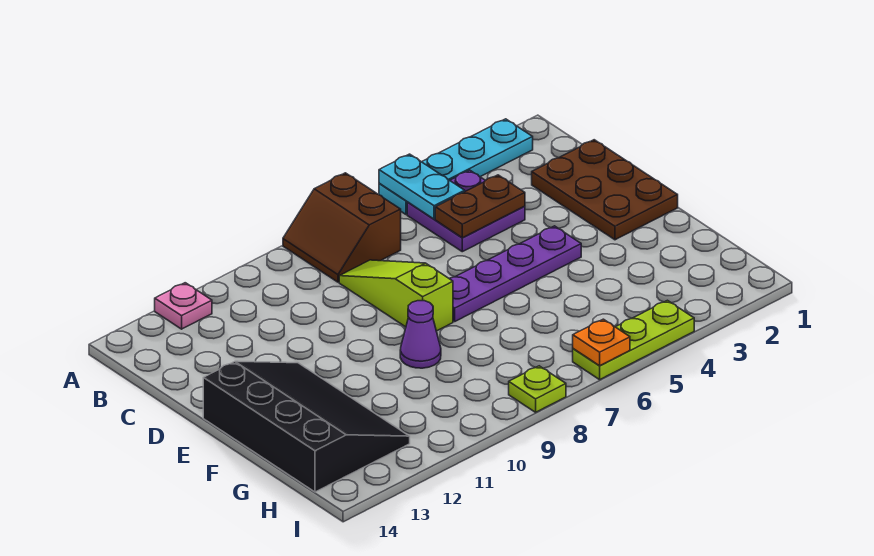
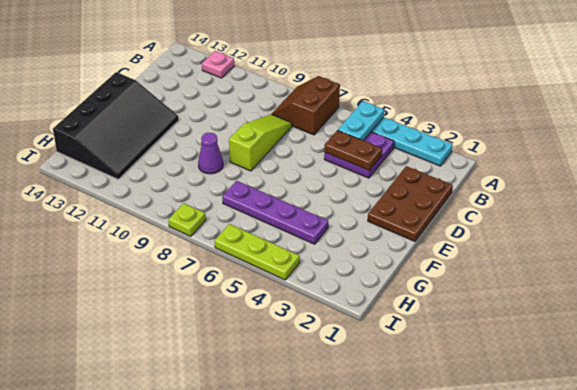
purple 1x4 plate [449,226,581,321] -> purple 1x4 plate moved to [222,181,328,244]
orange 1x1 plate [573,319,630,366] -> none

